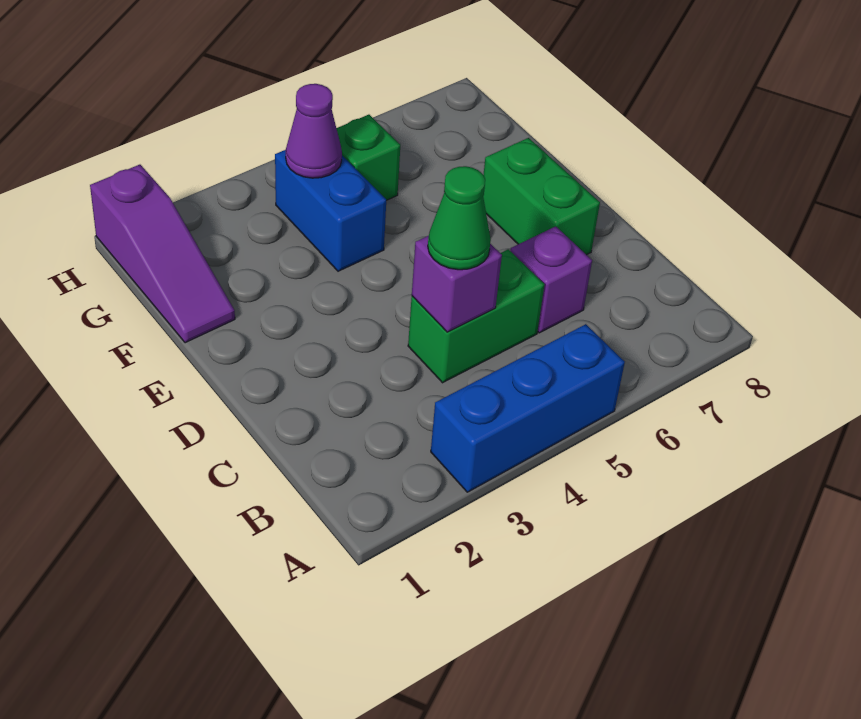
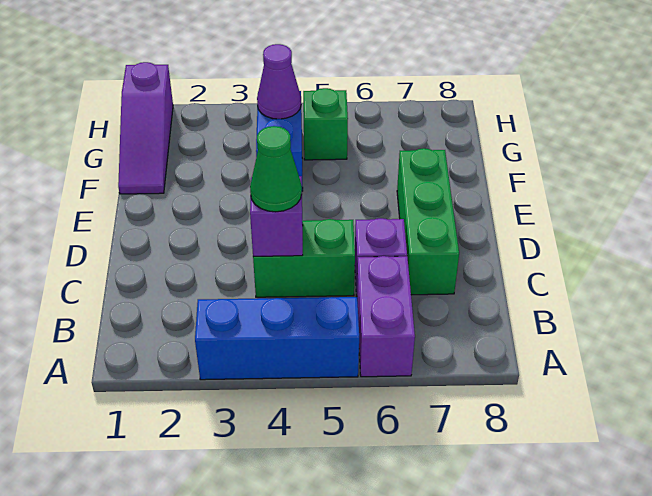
none -> purple 1x2 brick [356,256,415,377]
green 1x2 brick [483,138,600,255] -> green 1x3 brick [397,148,459,295]

